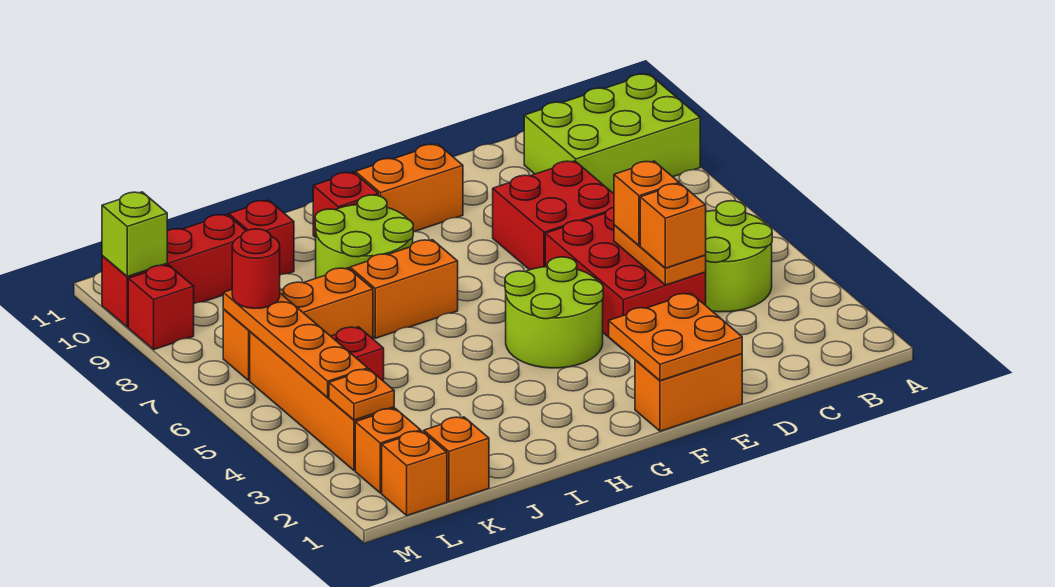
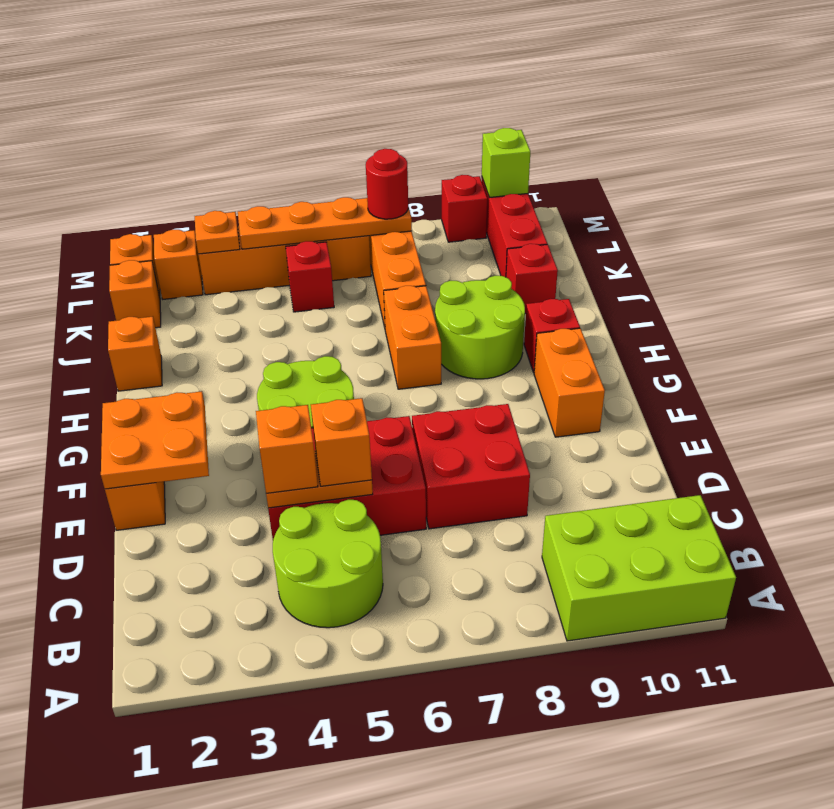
lime 2x3 brick [524,74,700,194] -> lime 2x3 brick turned to [542,495,736,641]
none -> orange 1x1 brick [108,317,162,391]

